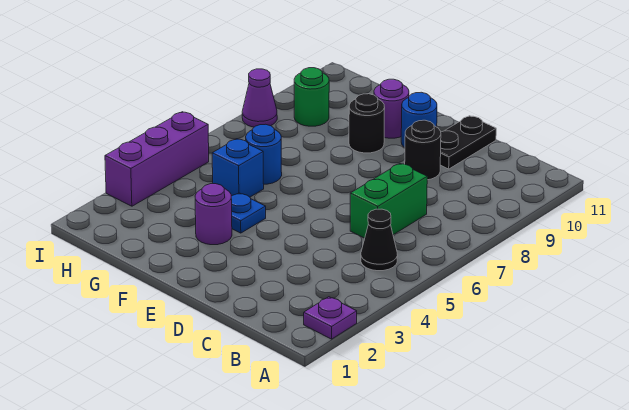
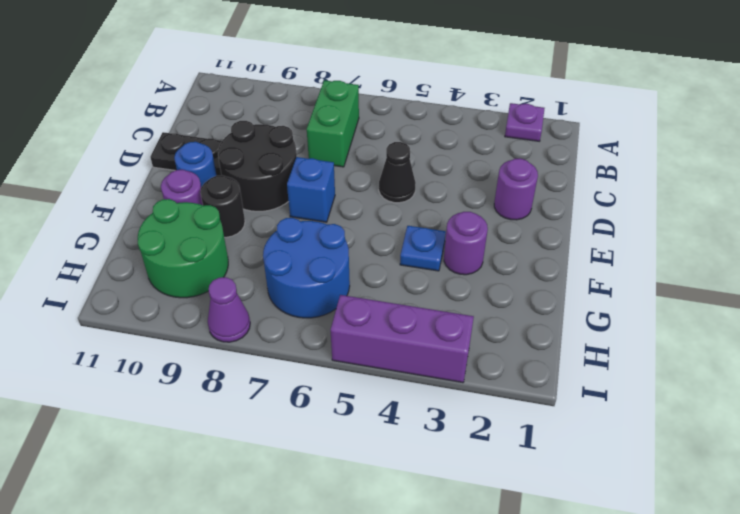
black 1x1 cone [361,209,398,271] -> black 1x1 cone moved to [379,142,416,203]
green 1x2 brick [350,163,427,238] -> green 1x2 brick turned to [307,80,359,167]
none -> purple 1x1 round brick [494,158,538,220]
black 1x1 round brick [405,120,441,180] -> black 2x2 round brick [218,121,297,211]
blue 1x1 brick [212,139,264,197] -> blue 1x1 brick moved to [287,157,335,222]
blue 1x1 round brick [246,124,282,184] -> blue 2x2 round brick [263,218,350,318]
green 1x1 round brick [294,68,329,126] -> green 2x2 round brick [138,199,228,298]

